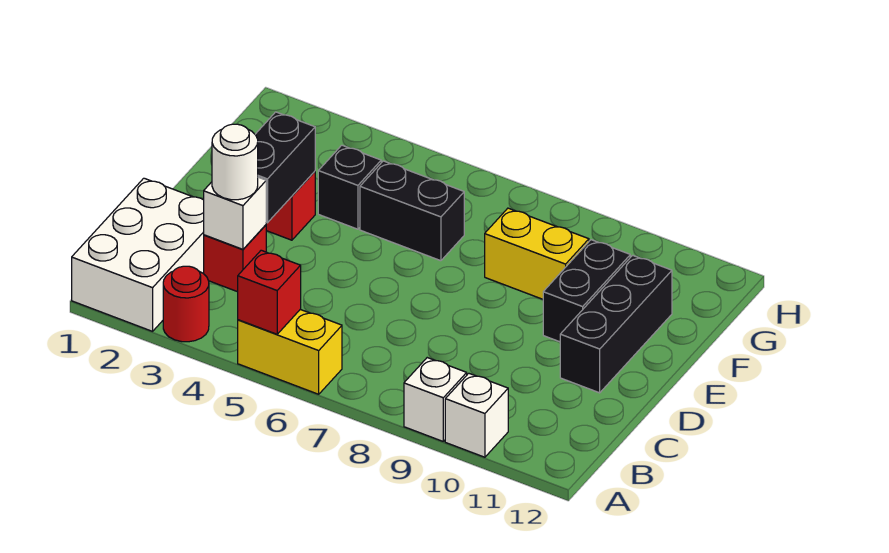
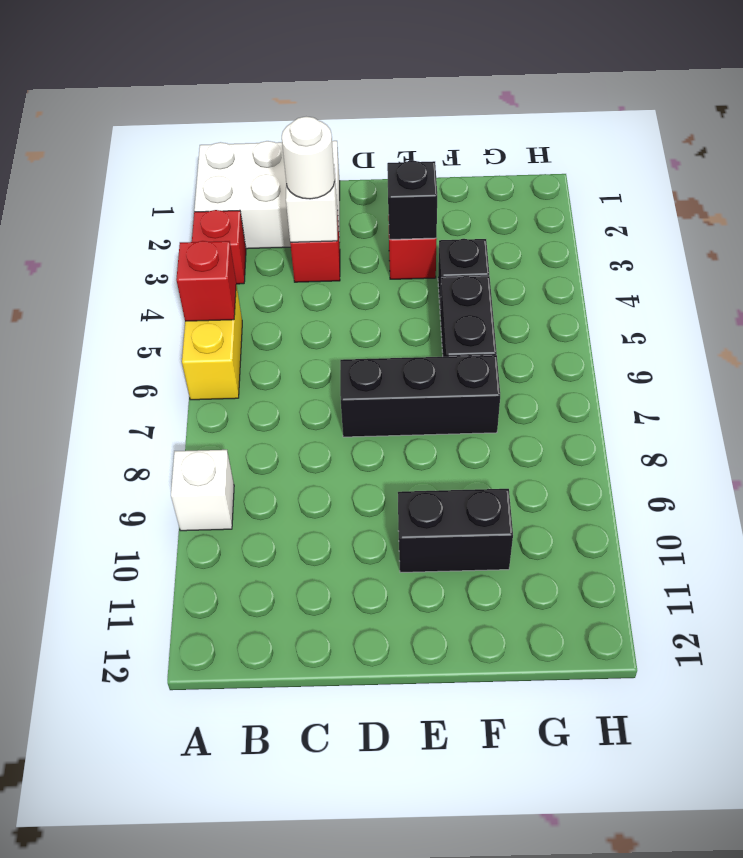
red 1x1 round brick [163,266,209,342] -> red 1x1 brick [192,210,246,284]
white 1x1 brick [445,373,508,457] -> none
black 1x2 brick [255,112,315,223] -> black 1x1 brick [387,160,437,240]
black 1x3 brick [560,255,672,393] -> black 1x3 brick moved to [340,355,500,437]
yellow 1x2 brick [485,208,589,299] -> none

